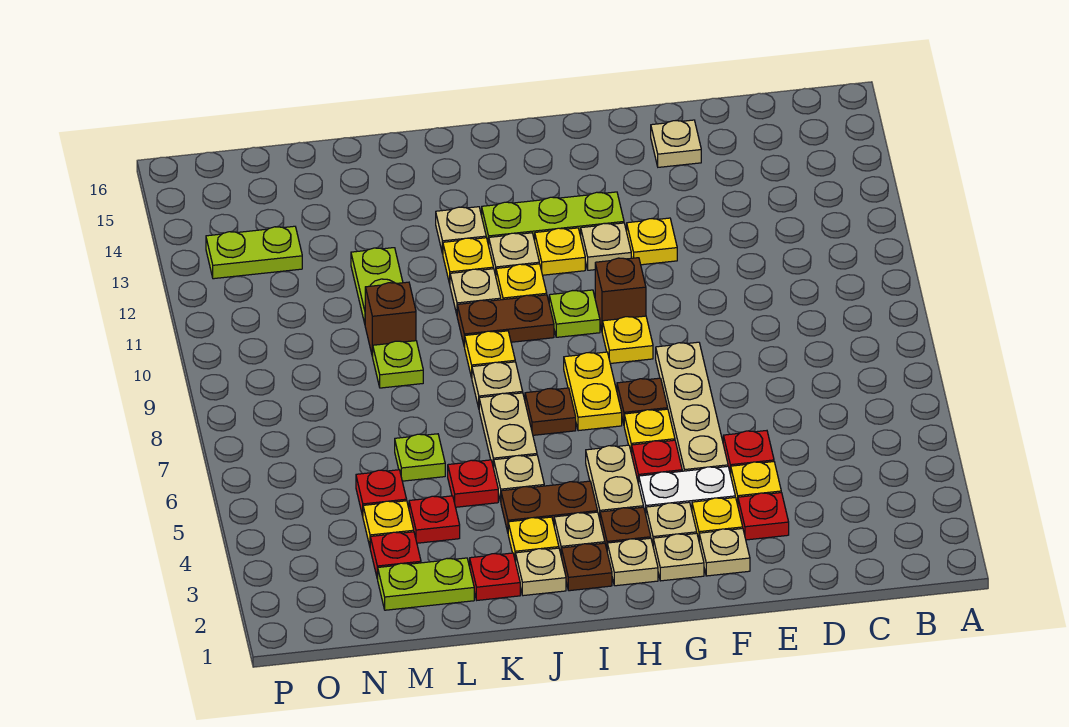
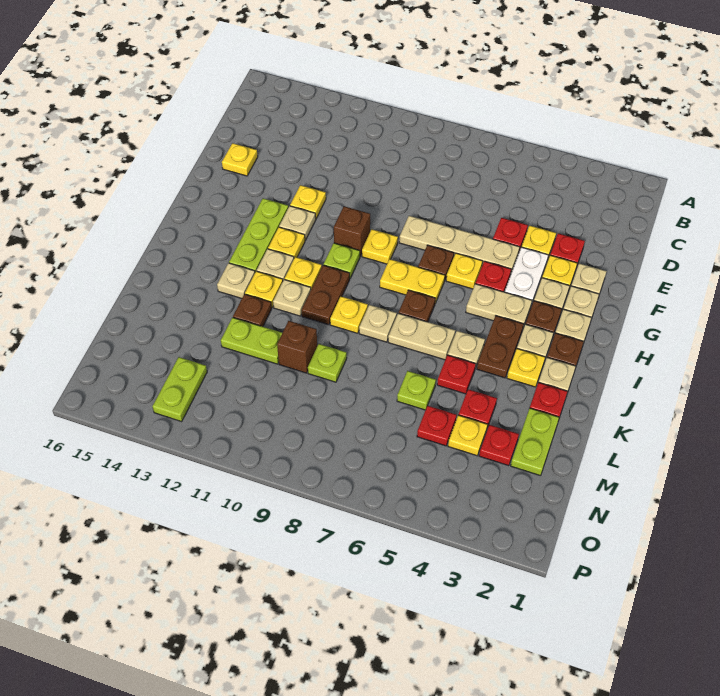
tan 1x1 plate [651,120,701,167] -> yellow 1x1 plate [222,143,258,176]
none -> brown 1x1 plate [233,294,272,327]

